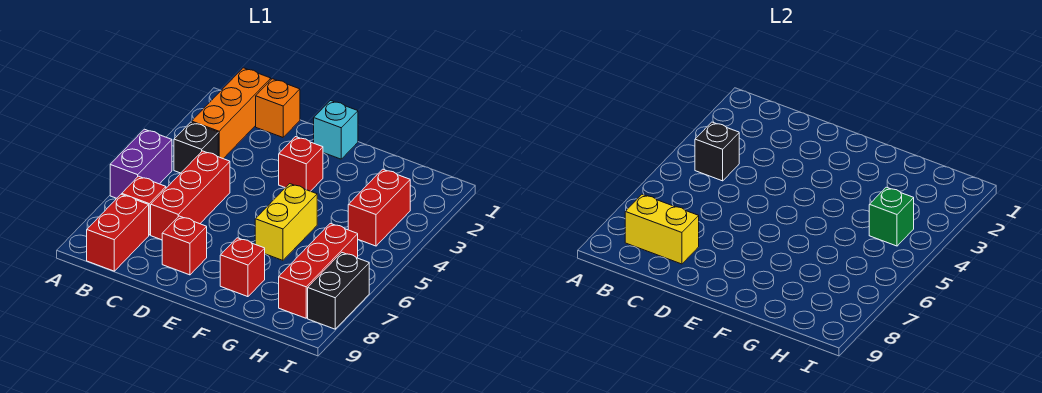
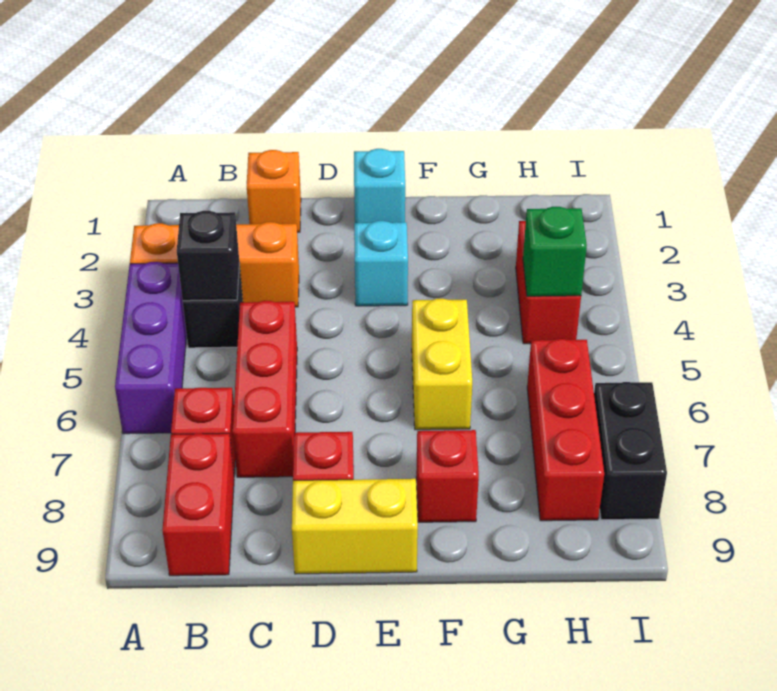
purple 1x2 brick [110,129,172,198] -> purple 1x3 brick [115,262,187,434]
orange 1x3 brick [192,68,271,159] -> orange 1x3 brick turned to [130,222,299,307]
yellow 1x2 brick [625,194,699,264] -> yellow 1x2 brick moved to [292,479,418,574]
red 1x1 brick [279,137,323,191] -> cyan 1x1 brick [354,221,408,306]

